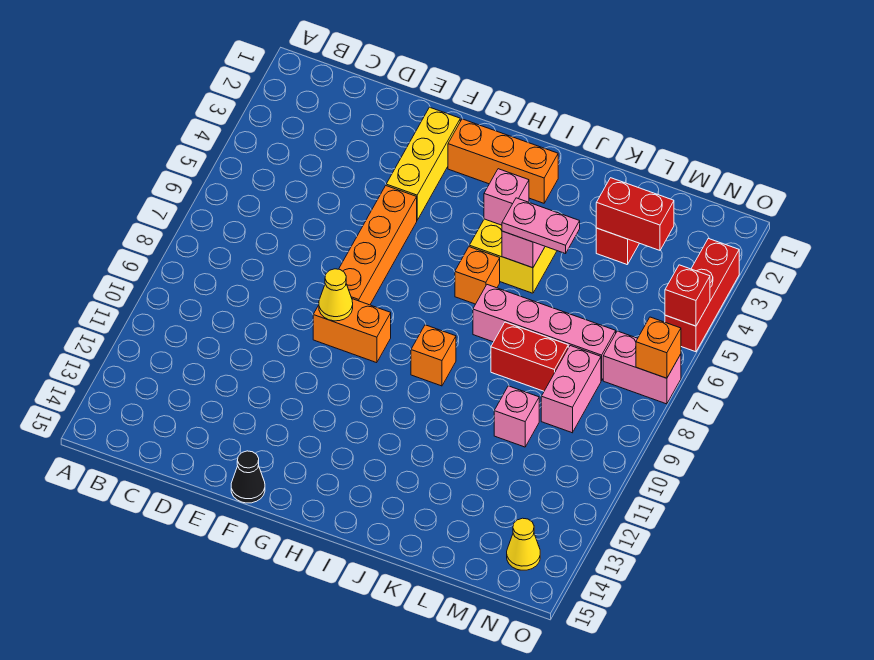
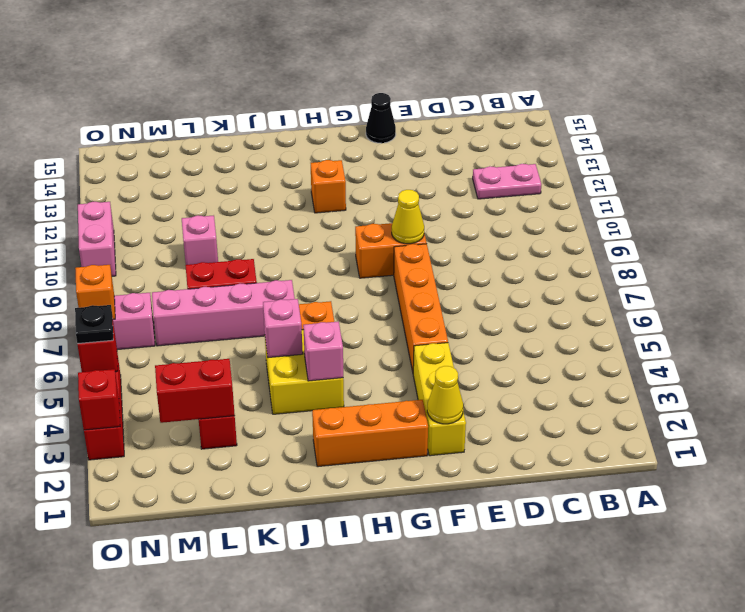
orange 1x1 brick [411,325,456,386] -> orange 1x1 brick moved to [311,160,346,213]
pink 1x2 plate [502,198,580,254] -> pink 1x2 plate moved to [473,164,542,199]
pink 1x2 brick [541,346,601,433] -> pink 1x2 brick moved to [78,202,116,276]
yellow 1x1 cone [507,518,540,570] -> yellow 1x1 cone moved to [427,366,463,424]
none -> red 1x1 brick [78,369,120,430]
none -> black 1x1 plate [75,305,113,344]

